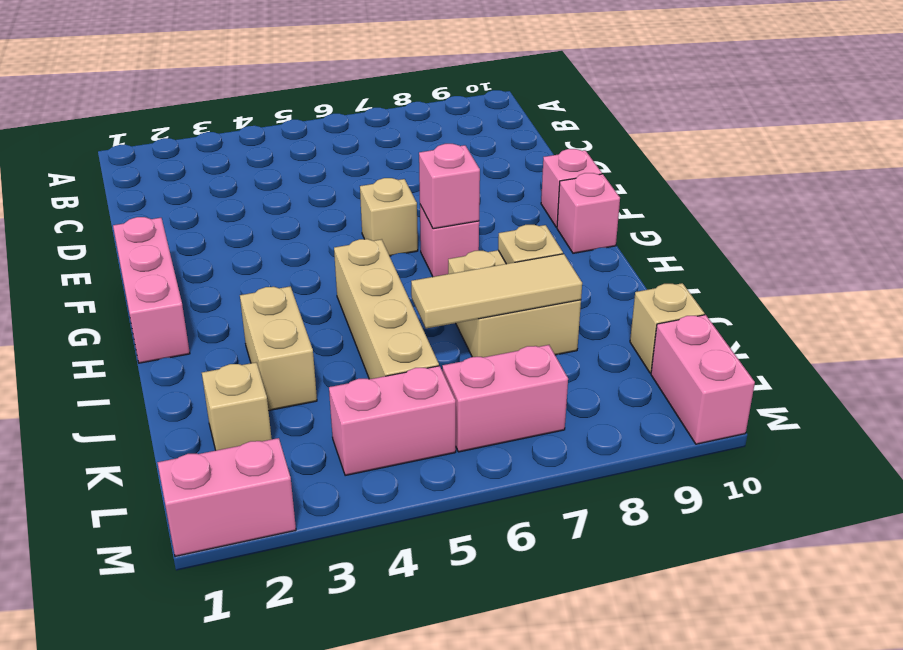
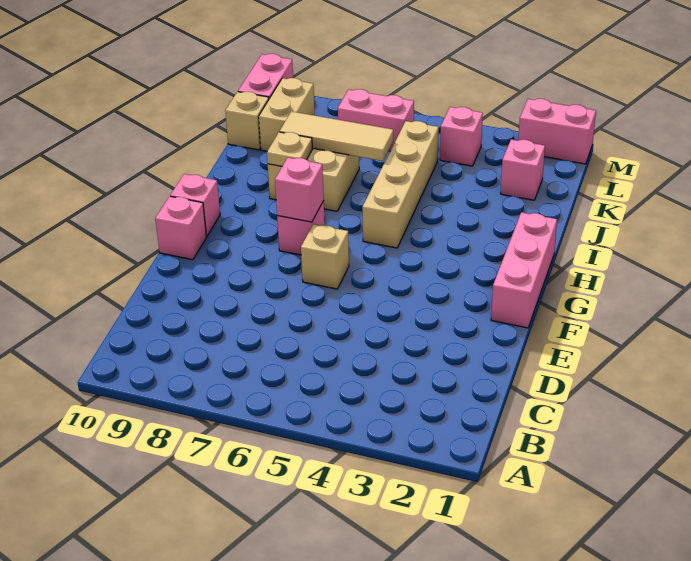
tan 1x2 brick [240,286,317,411] -> tan 1x2 brick moved to [259,78,315,151]
tan 1x1 brick [202,362,272,450] -> pink 1x1 brick [501,139,545,200]
pink 1x2 brick [329,366,456,476] -> pink 1x1 brick [440,107,483,166]

